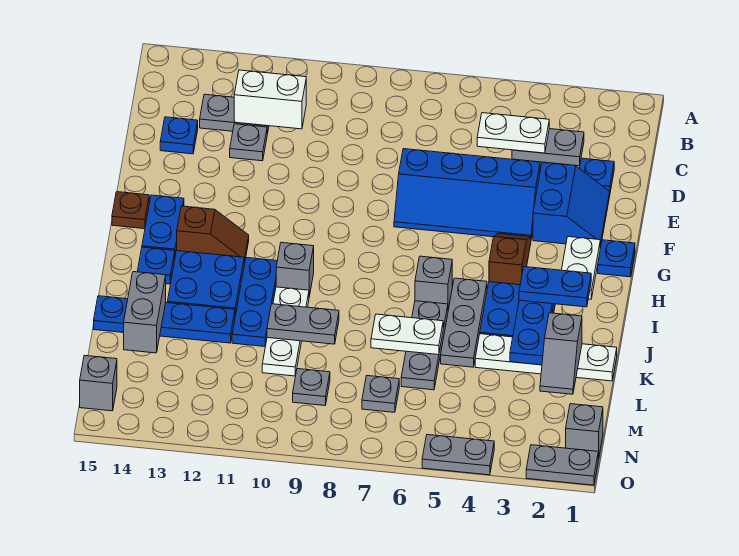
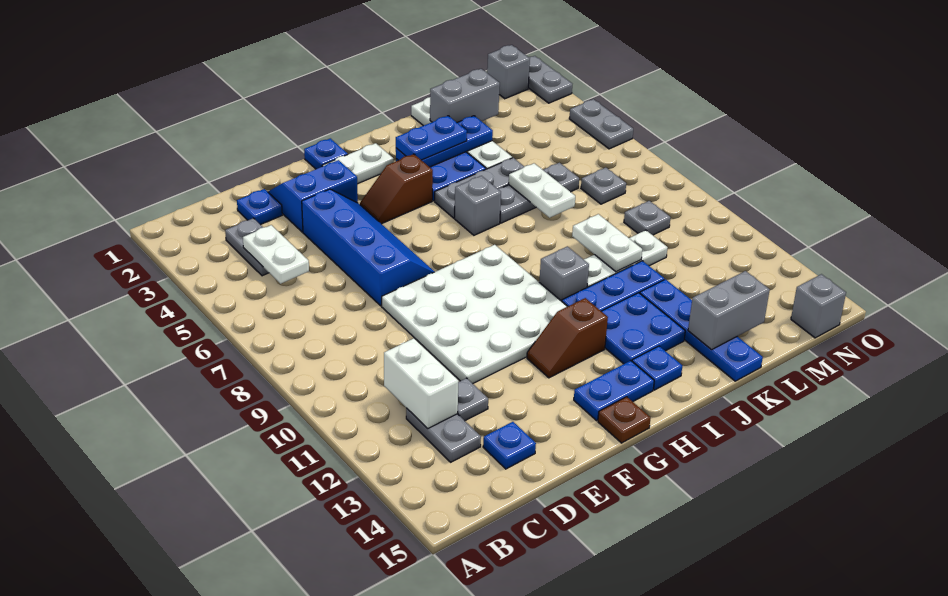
none -> white 4x4 plate [382,245,567,384]
brown 1x2 slope [177,206,249,264] -> brown 1x2 slope turned to [527,298,608,378]
blue 1x2 plate [519,267,591,307] -> blue 1x2 plate turned to [396,116,467,160]
grey 1x2 slope [540,313,582,394] -> grey 1x2 brick [430,69,500,122]
grey 1x2 plate [267,304,339,344] -> white 1x2 plate [572,214,642,272]

